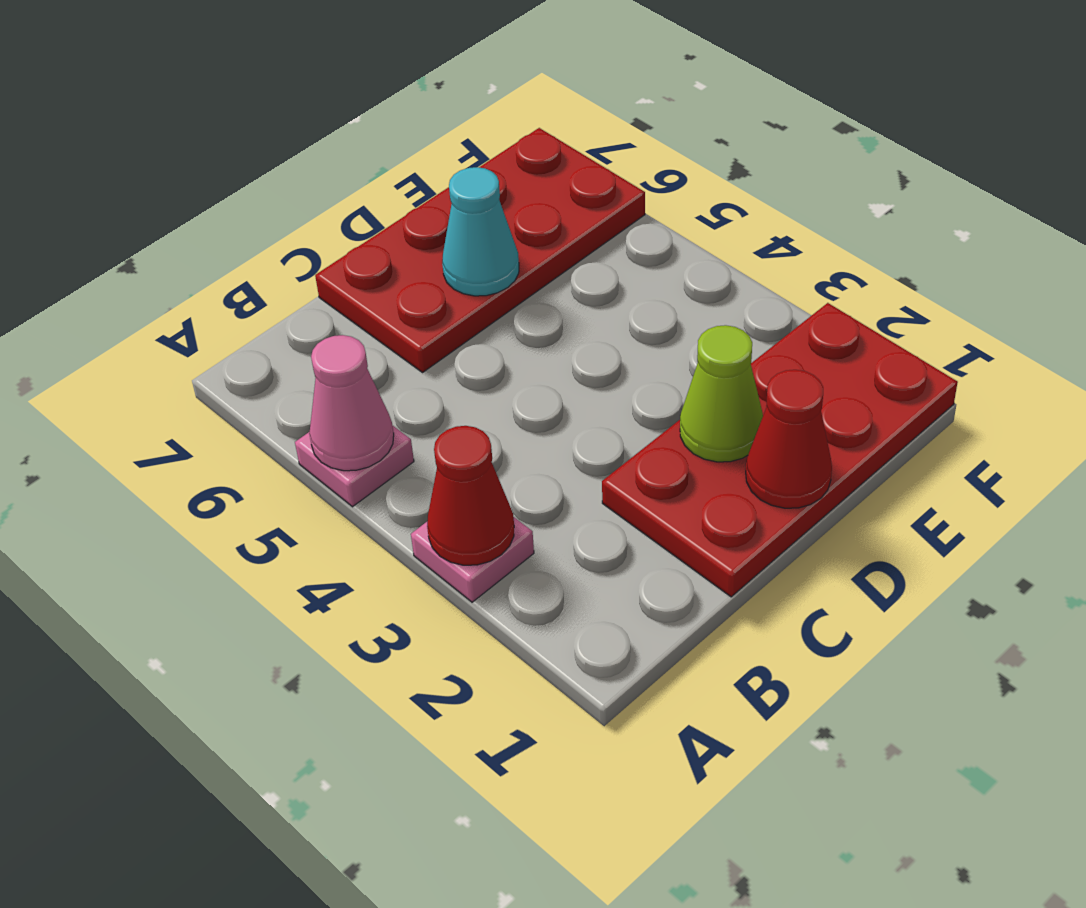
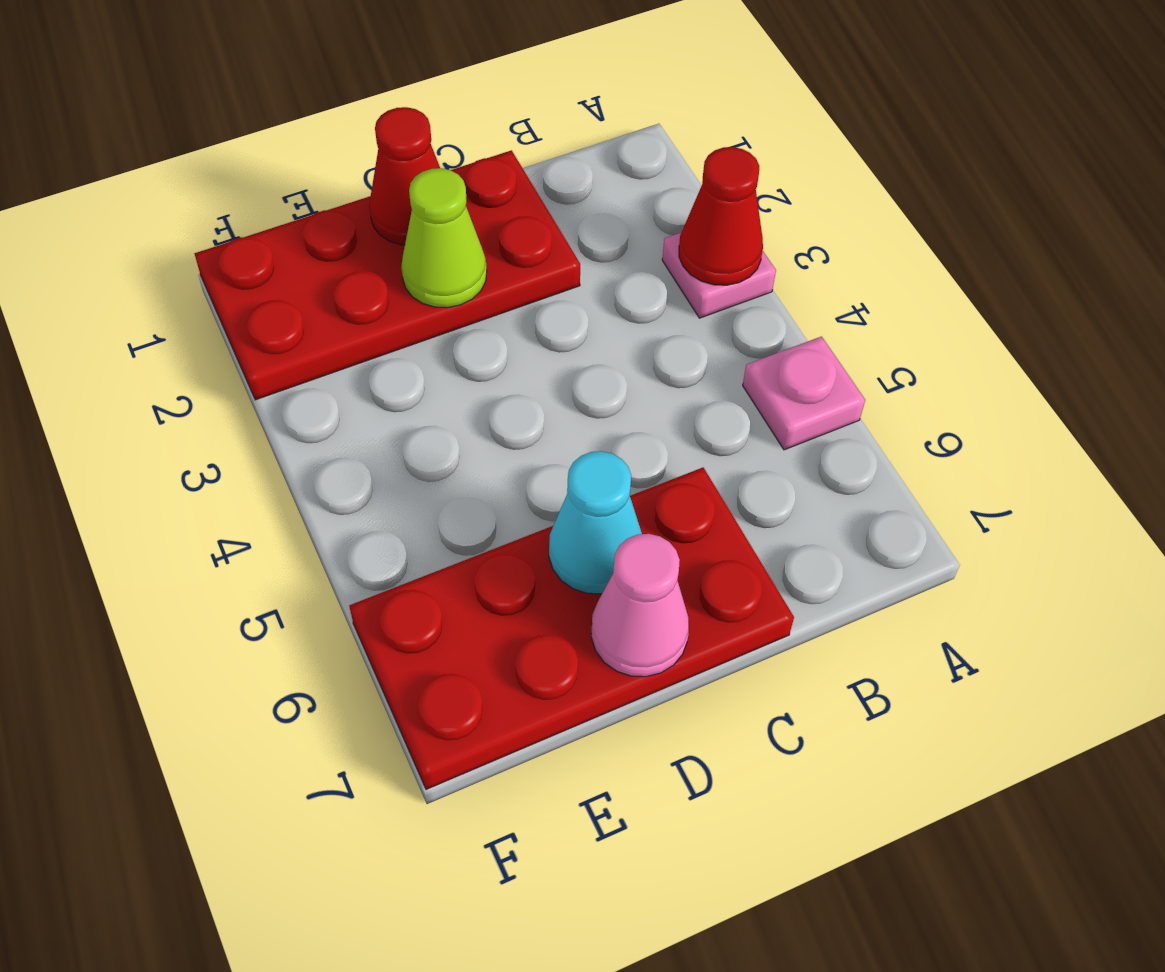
pink 1x1 cone [309,335,394,471] -> pink 1x1 cone moved to [591,534,689,677]

